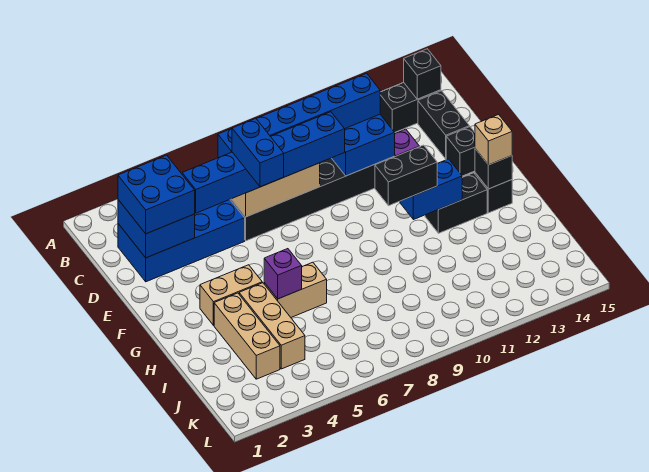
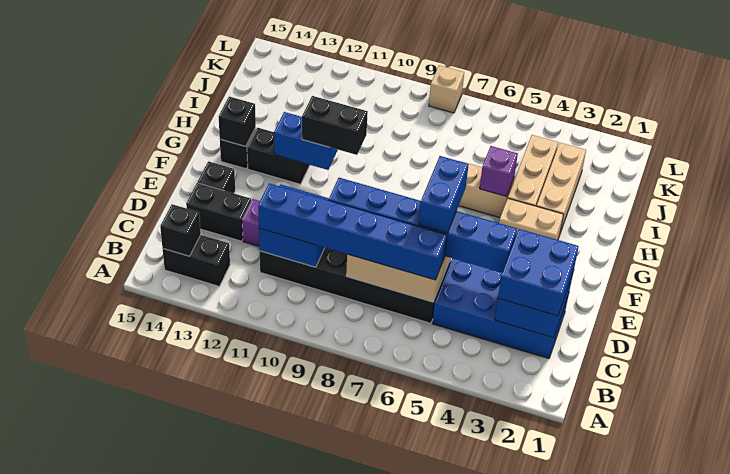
black 1x2 brick [418,91,470,159] -> black 1x2 brick turned to [186,183,251,241]
tan 1x1 brick [475,114,512,165] -> tan 1x1 brick moved to [429,65,464,113]

